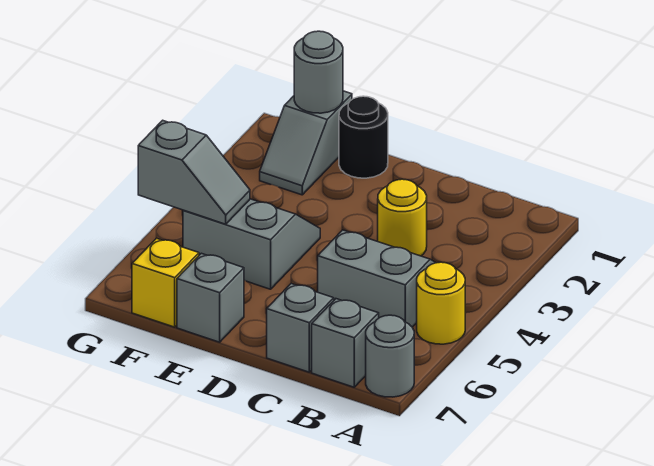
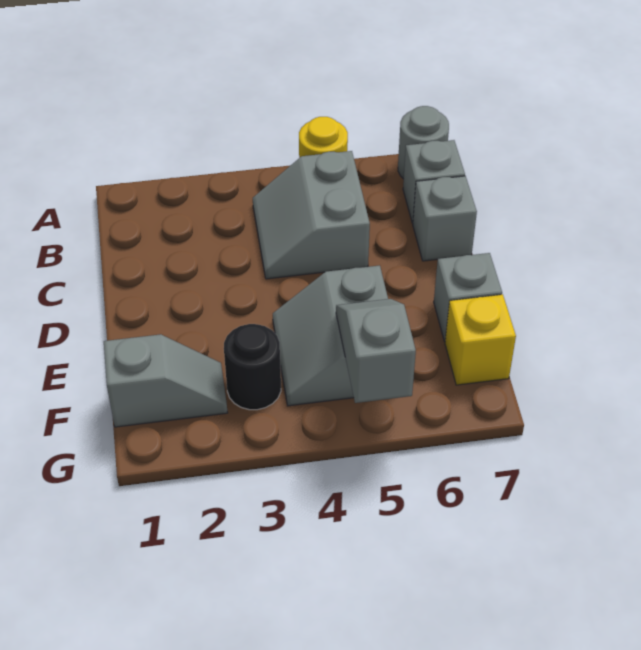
yellow 1x1 round brick [378,179,427,256] -> none
black 1x1 round brick [339,96,388,178] -> black 1x1 round brick moved to [224,324,281,410]
grey 1x1 round brick [294,31,343,113] -> none

